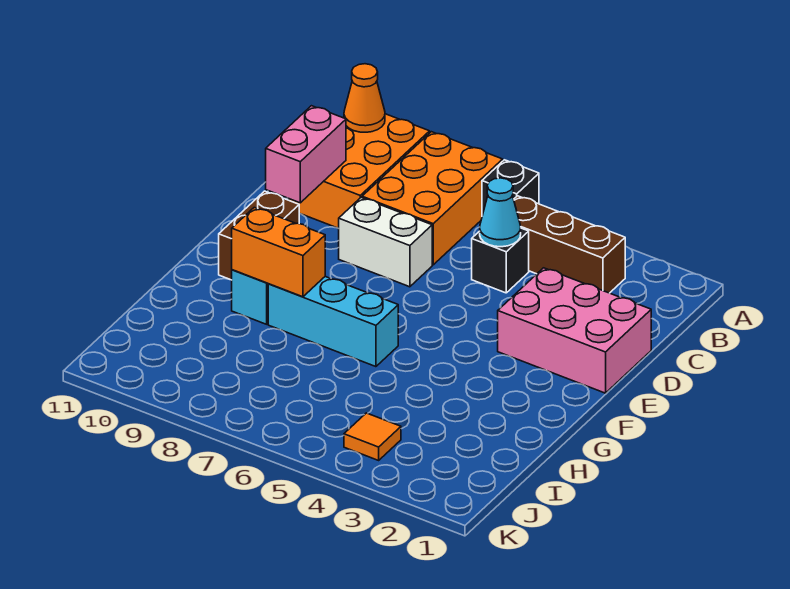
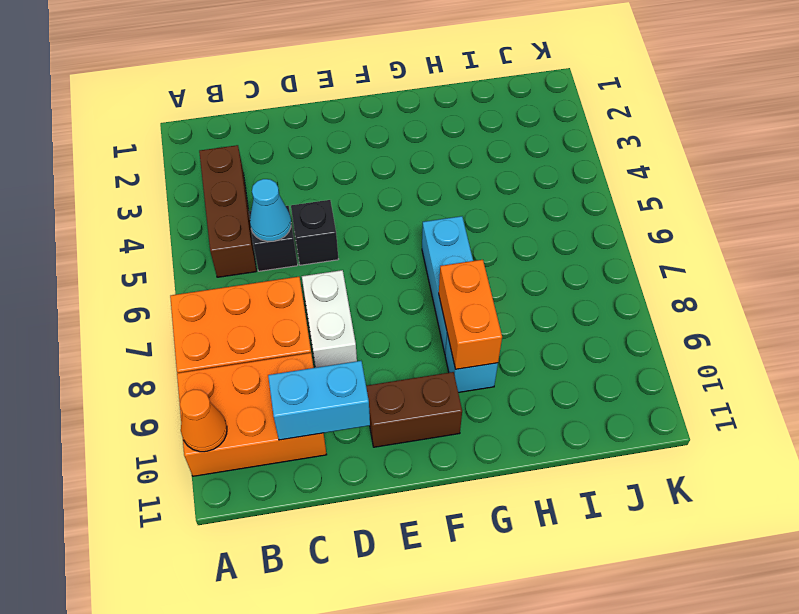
black 1x1 brick [482,160,539,216] -> black 1x1 brick moved to [291,200,338,265]
pink 1x2 brick [266,106,346,203] -> cyan 1x2 brick [268,361,370,440]
pink 2x3 brick [498,268,651,393] -> none
orange 1x1 tile [344,413,401,460] -> none

